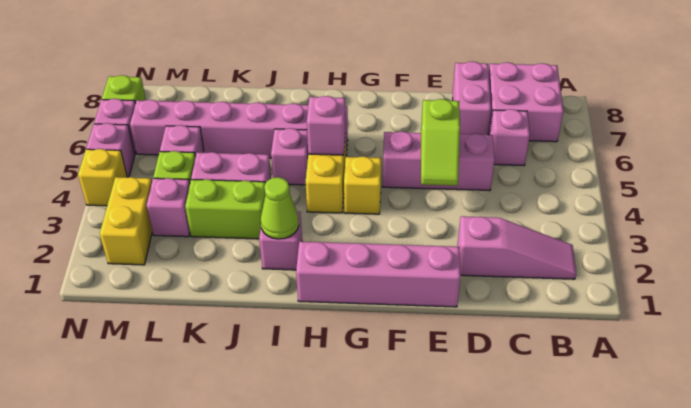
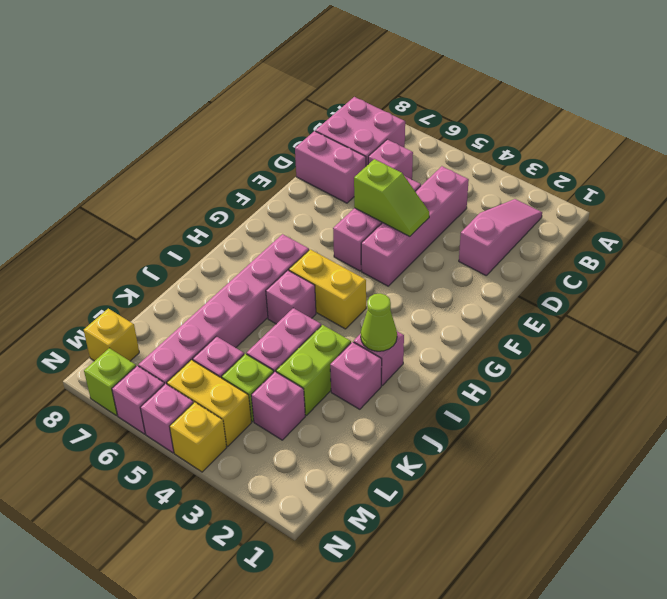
pink 1x4 brick [296,242,461,307] -> pink 1x4 brick moved to [361,166,469,286]
yellow 1x1 brick [344,156,381,214] -> yellow 1x1 brick moved to [84,309,139,361]
pink 1x1 brick [307,96,346,155] -> pink 1x1 brick moved to [330,342,382,409]
yellow 1x2 brick [100,177,152,265] -> yellow 1x2 brick moved to [167,360,252,446]

